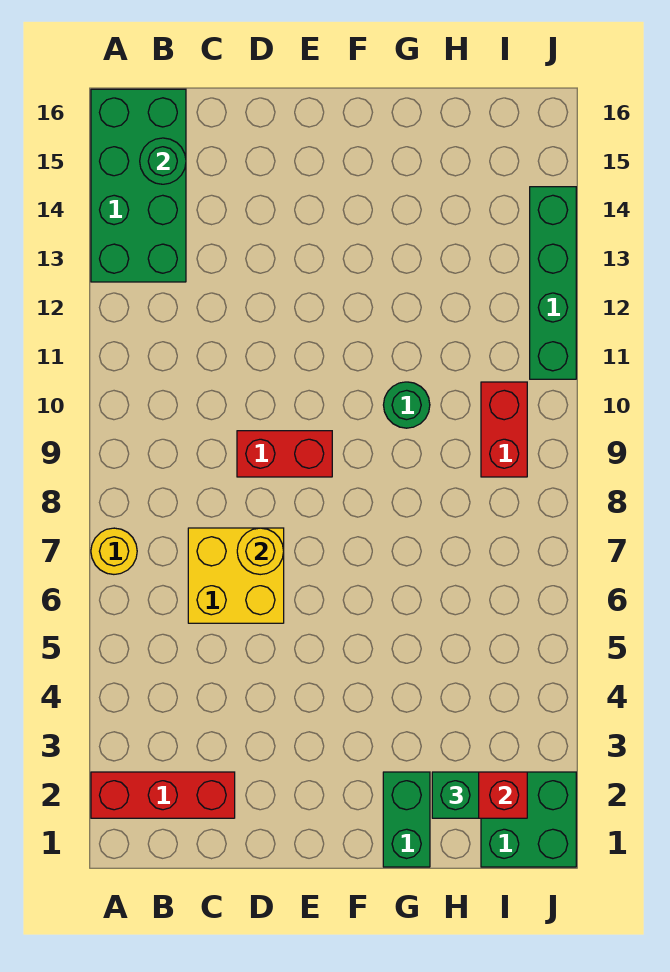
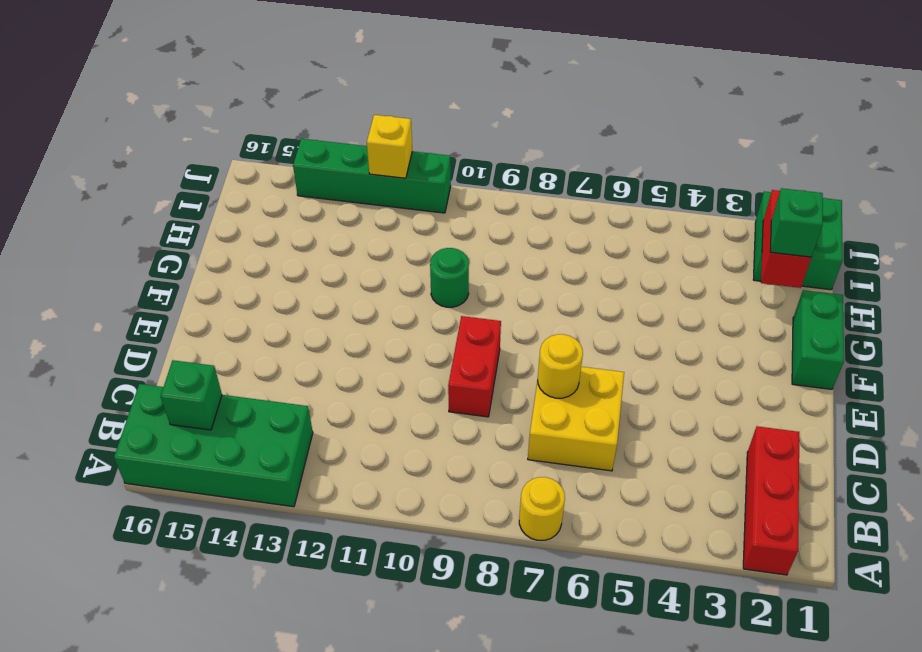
green 1x1 round brick [140,138,186,184] -> green 1x1 brick [161,360,222,430]
green 1x2 brick [383,772,430,867] -> green 1x2 brick turned to [792,290,844,389]
red 1x2 brick [481,382,527,477] -> none
none -> yellow 1x1 brick [367,115,412,178]

